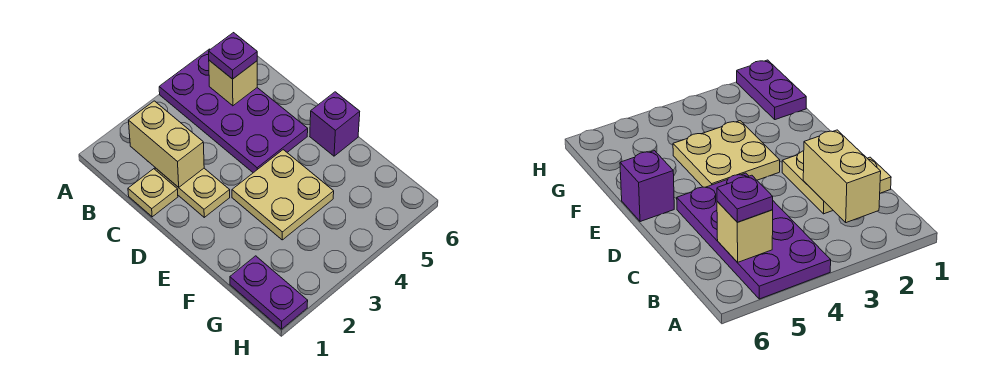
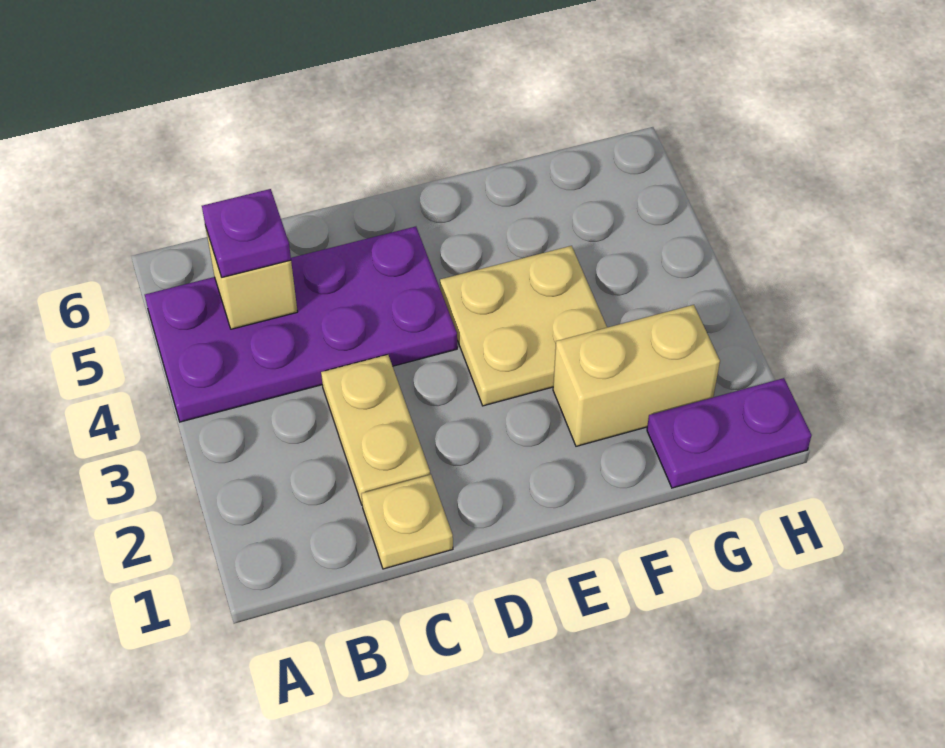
tan 1x2 brick [128,101,204,187] -> tan 1x2 brick moved to [553,305,720,446]
tan 1x2 plate [155,168,230,217] -> tan 1x2 plate turned to [321,355,430,504]
purple 1x1 brick [310,92,360,156] -> none

